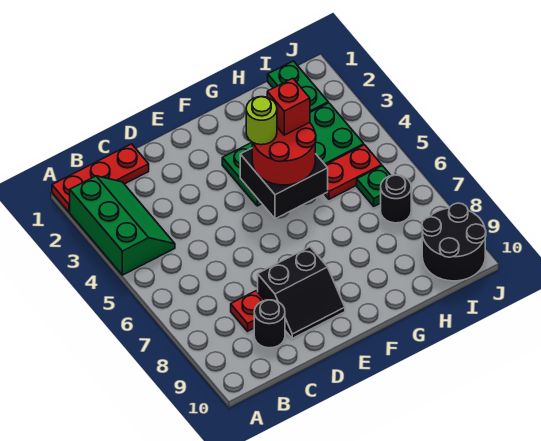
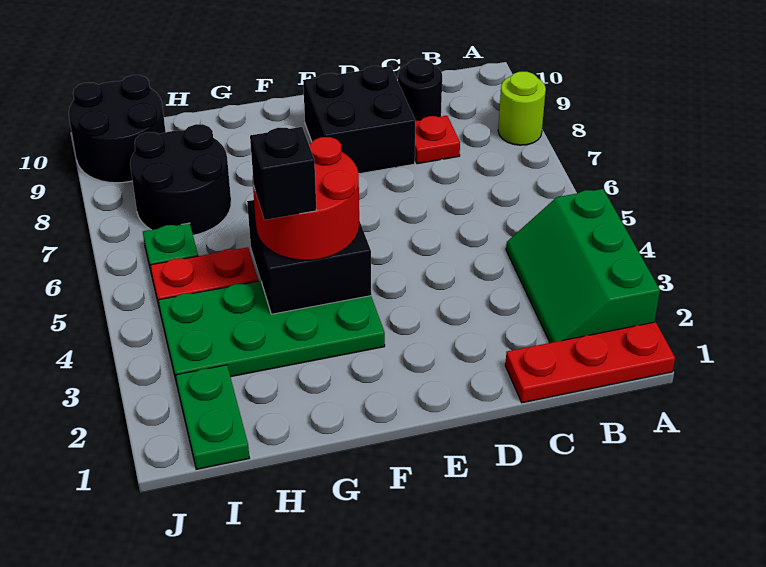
black 2x2 slope [258,247,345,338] -> black 2x2 brick [303,66,416,174]
lime 1x1 round brick [246,97,277,145] -> lime 1x1 round brick moved to [498,72,546,145]
red 1x1 brick [267,78,310,135] -> black 1x1 brick [250,127,317,220]
black 1x1 round brick [381,175,411,223] -> black 2x2 round brick [130,124,231,235]

